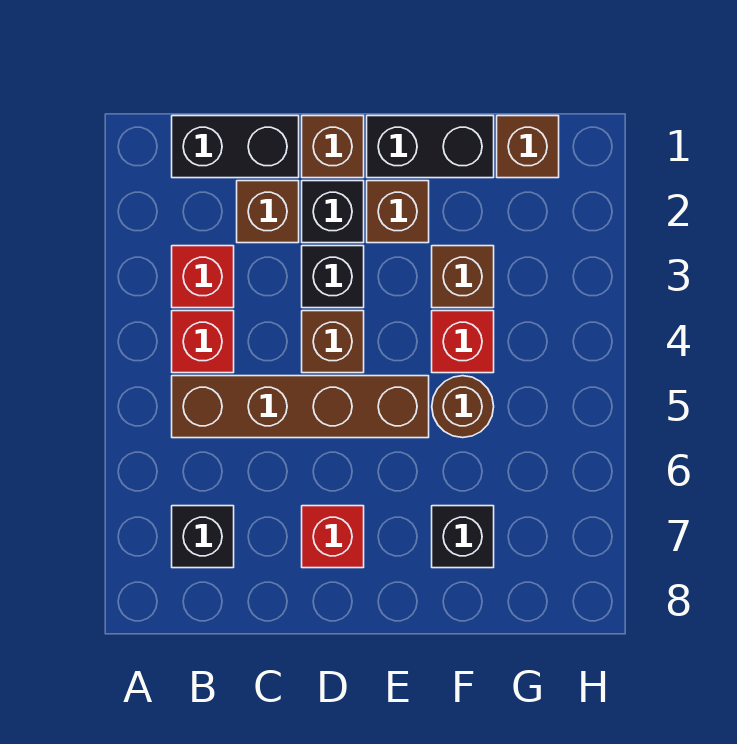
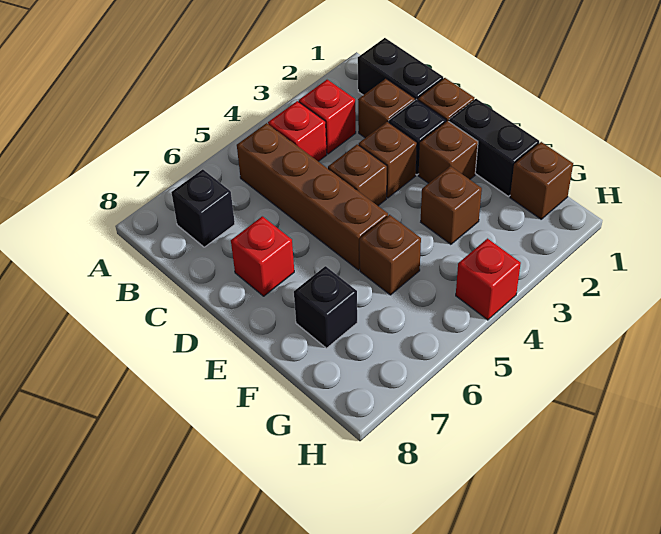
black 1x1 brick [302,246,364,308] -> brown 1x1 brick [359,122,417,198]
red 1x1 brick [432,311,494,373] -> red 1x1 brick moved to [456,239,521,320]
brown 1x1 round brick [432,376,494,438] -> brown 1x1 brick [360,215,421,295]

